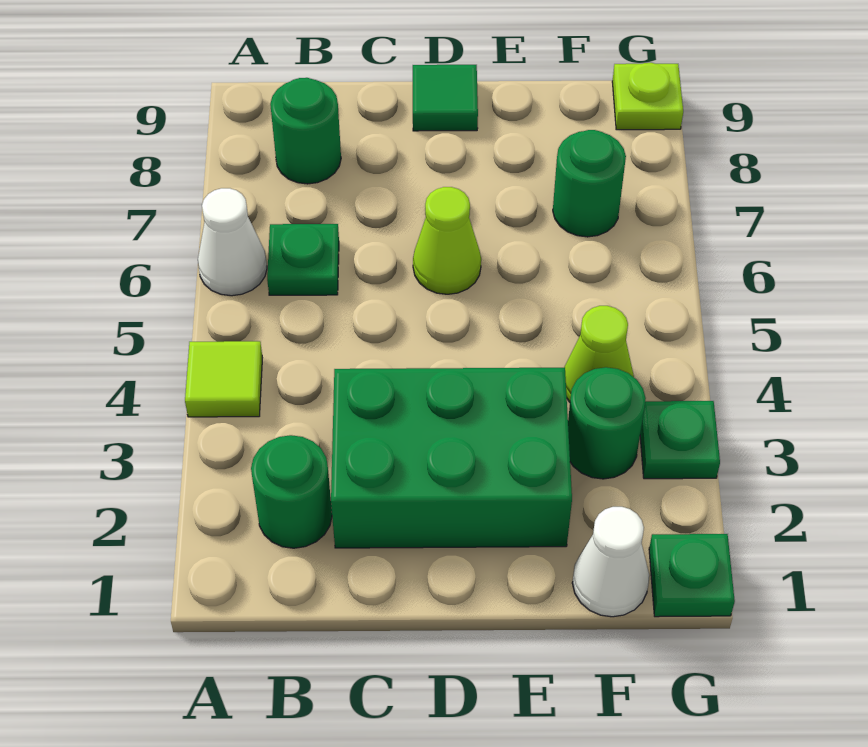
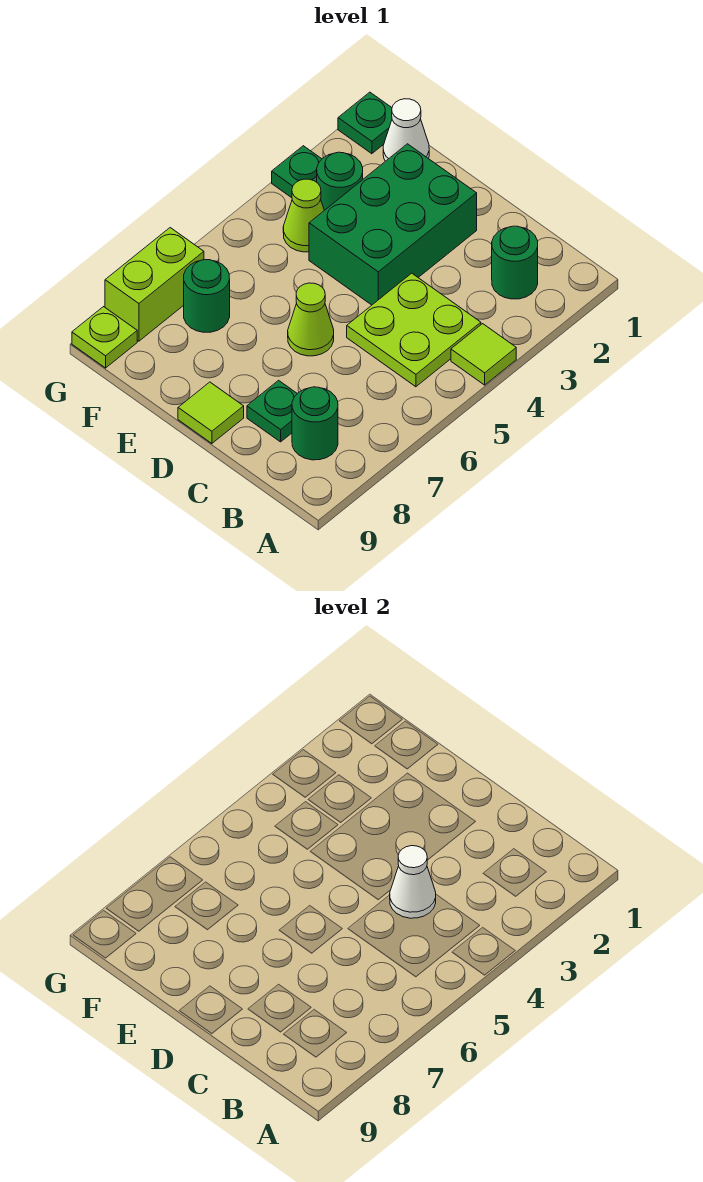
white 1x1 cone [198,188,267,296] -> white 1x1 cone moved to [390,846,436,918]
none -> lime 2x2 plate [347,273,481,387]
green 1x1 plate [267,224,339,295] -> green 1x1 plate moved to [247,380,297,442]
green 2x3 brick [331,368,572,548] -> green 2x3 brick turned to [309,144,477,305]
green 1x1 tile [413,65,478,131] -> lime 1x1 tile [178,382,244,443]
none -> lime 1x2 brick [105,228,204,341]

